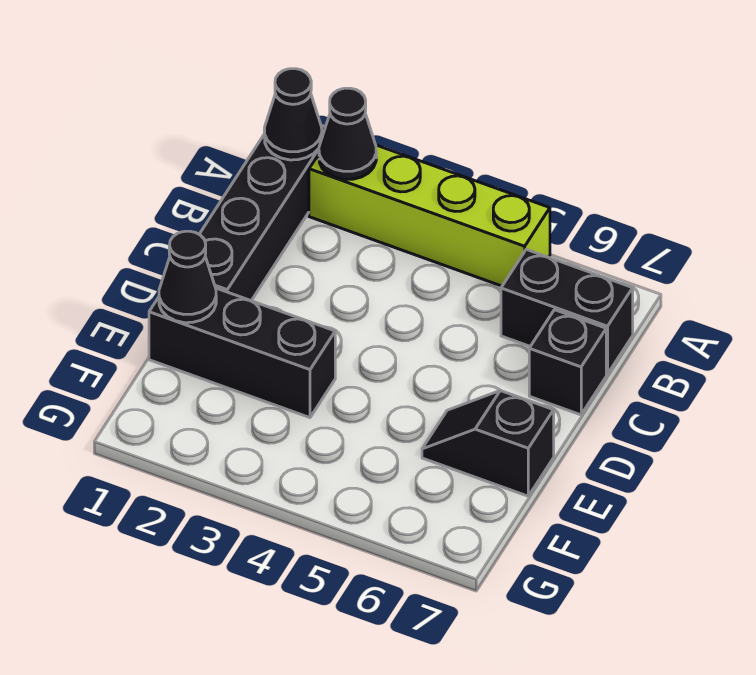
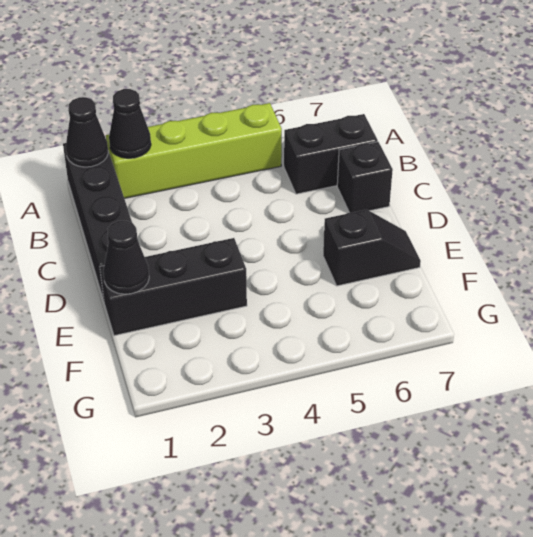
black 1x2 slope [422,391,554,496] -> black 1x2 slope turned to [323,210,421,286]

